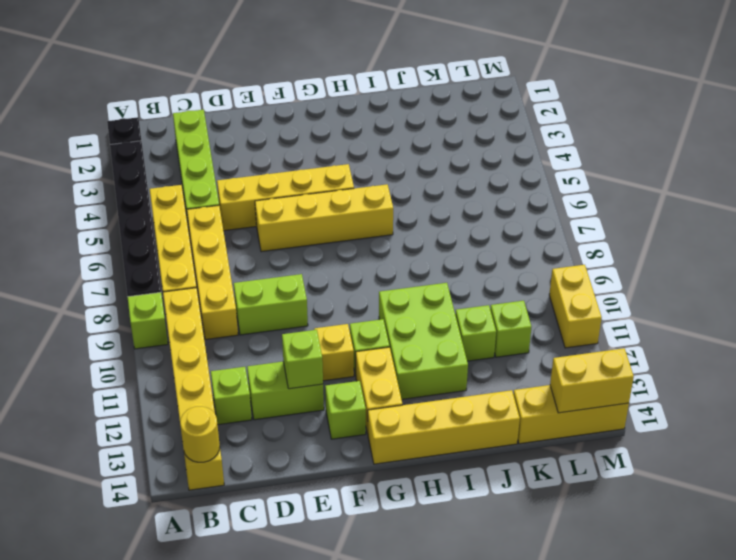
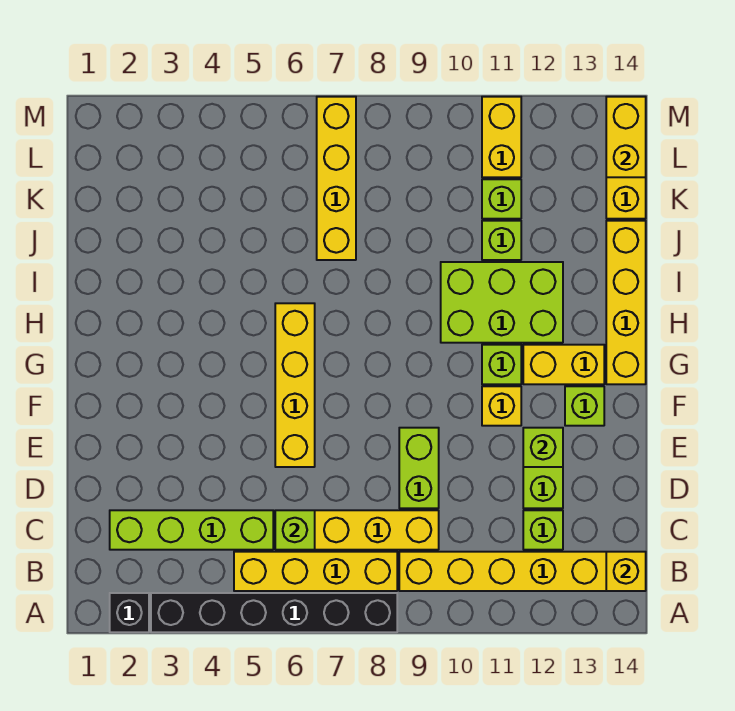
lime 1x1 brick [128,292,168,349] -> lime 1x1 brick moved to [275,510,315,550]
yellow 1x1 round brick [180,407,220,462] -> yellow 1x1 brick [606,552,646,591]
yellow 1x4 brick [217,164,354,231] -> yellow 1x4 brick moved to [317,97,356,260]
yellow 1x2 brick [549,265,602,348] -> yellow 1x2 brick turned to [482,97,521,177]

